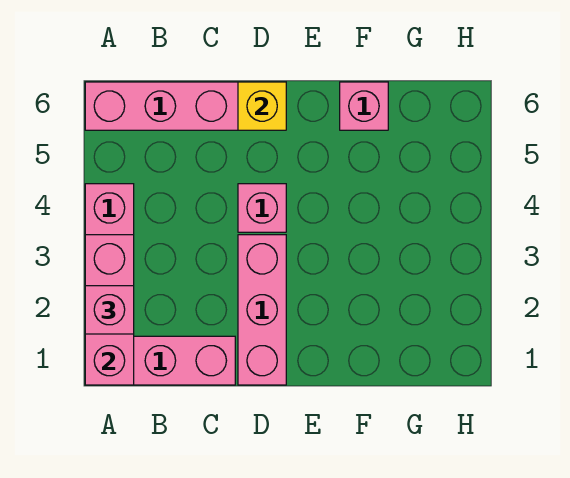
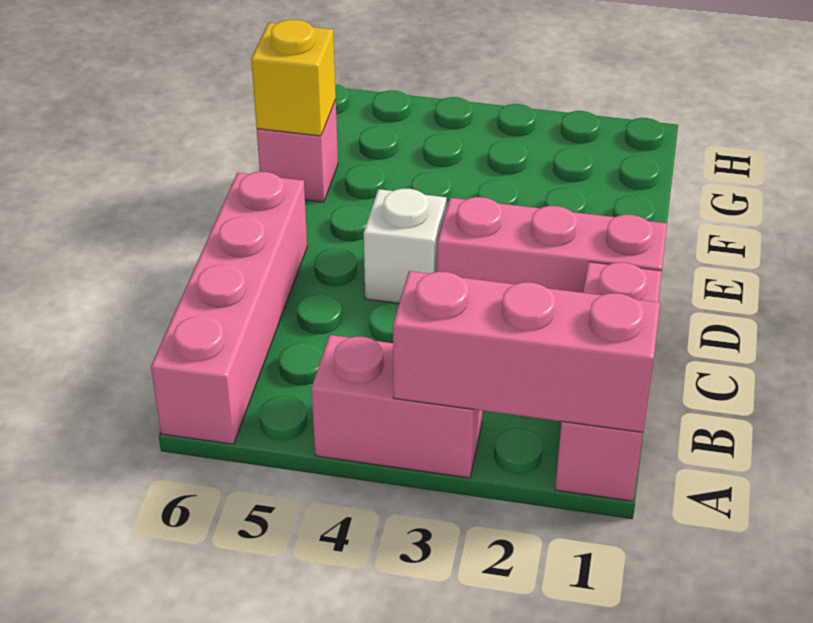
pink 1x1 brick [85,286,134,334] -> none
pink 1x1 brick [238,184,286,232] -> white 1x1 brick [364,189,446,303]
yellow 1x1 brick [238,82,286,130] -> yellow 1x1 brick moved to [251,20,336,136]

